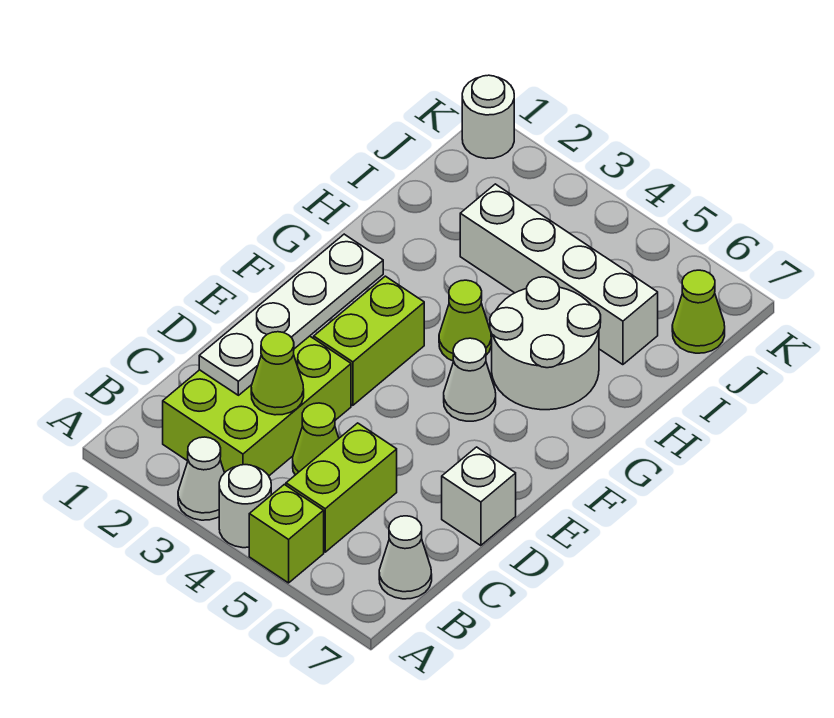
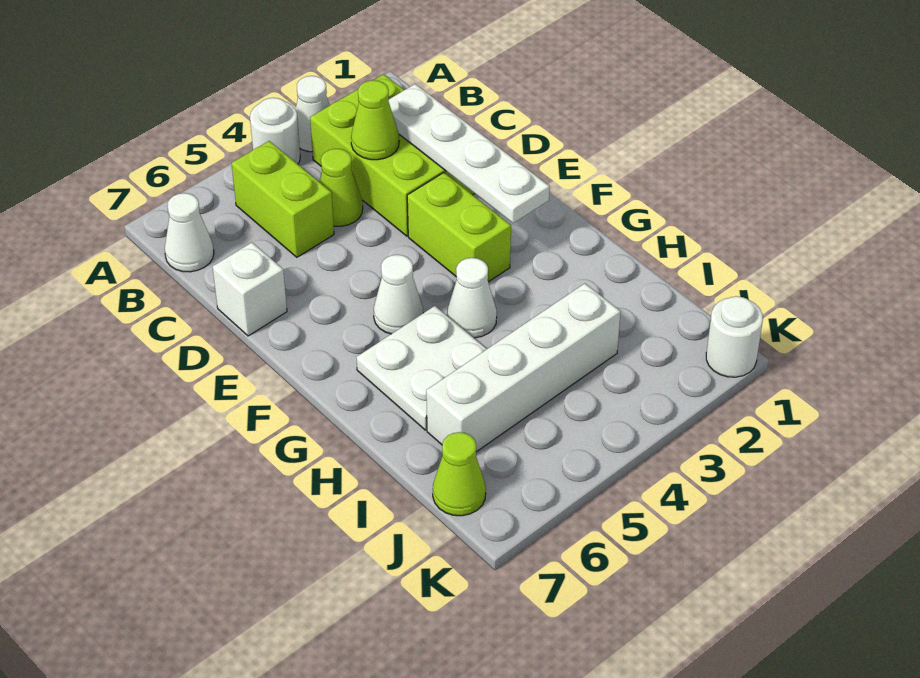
lime 1x1 brick [249,484,324,583] -> none
lime 1x1 cone [439,280,491,361] -> white 1x1 cone [447,258,497,338]
white 2x2 round brick [490,277,601,410] -> white 2x2 plate [356,306,486,430]

